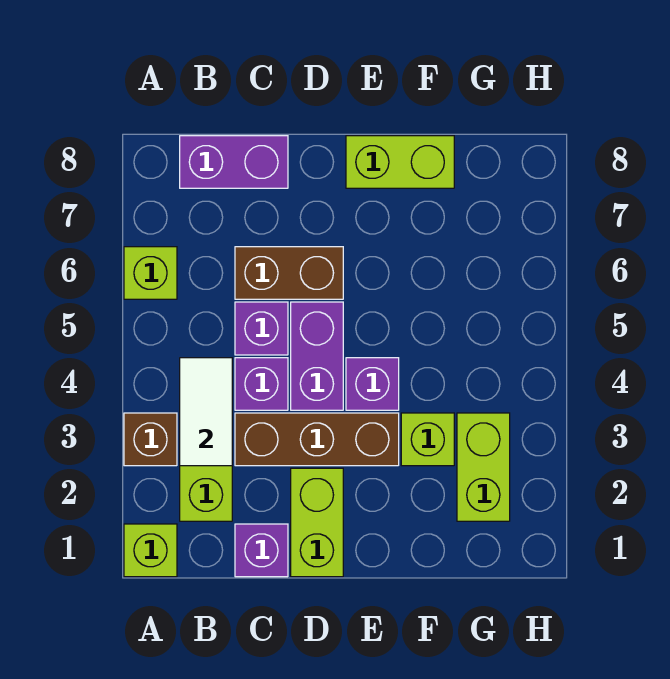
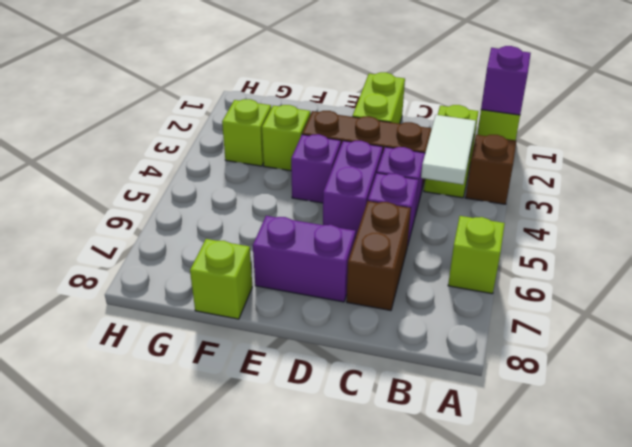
purple 1x2 brick [180,136,288,188] -> purple 1x2 brick moved to [253,216,356,302]
purple 1x1 brick [235,524,288,577] -> purple 1x1 brick moved to [481,46,531,115]
brown 1x2 brick [235,247,343,299] -> brown 1x2 brick turned to [347,201,411,310]
lime 1x2 brick [346,136,454,188] -> lime 1x1 brick [190,239,252,319]
lime 1x2 brick [457,413,510,521] -> lime 1x1 brick [222,99,271,166]

